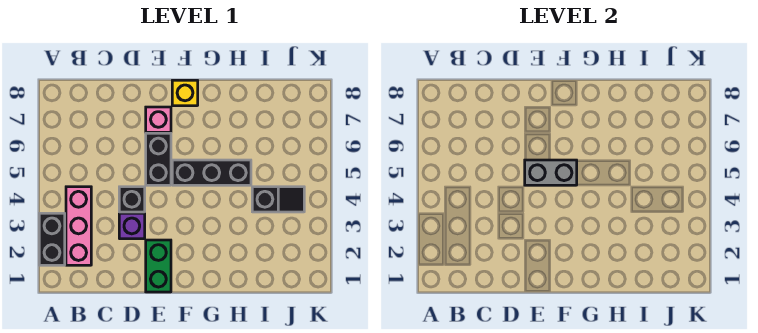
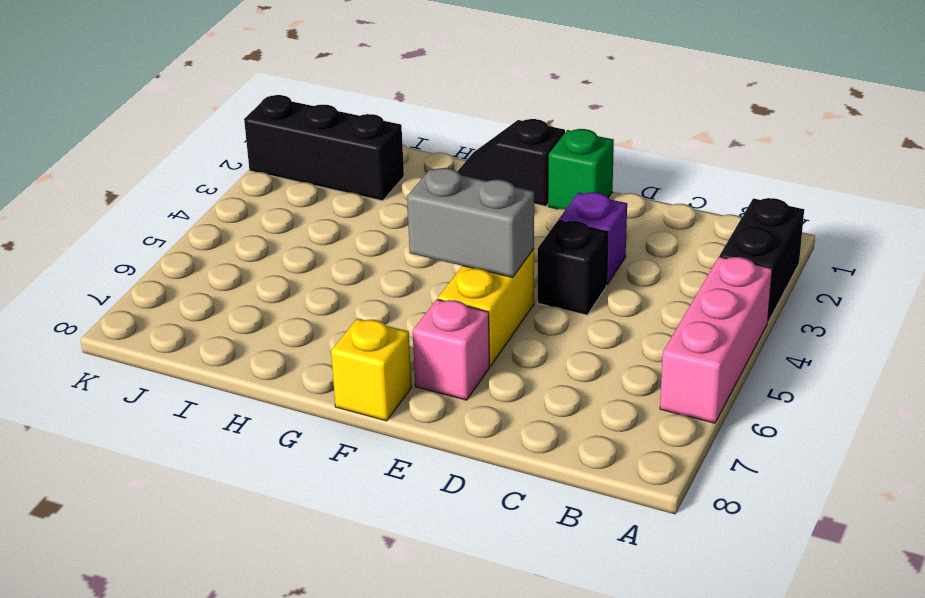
pink 1x3 brick [66,187,91,265] -> pink 1x3 brick moved to [660,256,772,423]
green 1x2 brick [146,240,171,292] -> green 1x1 brick [548,129,614,209]
black 1x2 brick [146,133,171,185] -> yellow 1x2 brick [438,249,534,366]
black 1x3 brick [172,160,251,185] -> black 1x3 brick moved to [244,95,404,201]
black 1x2 slope [252,187,304,212] -> black 1x2 slope moved to [458,119,565,206]

